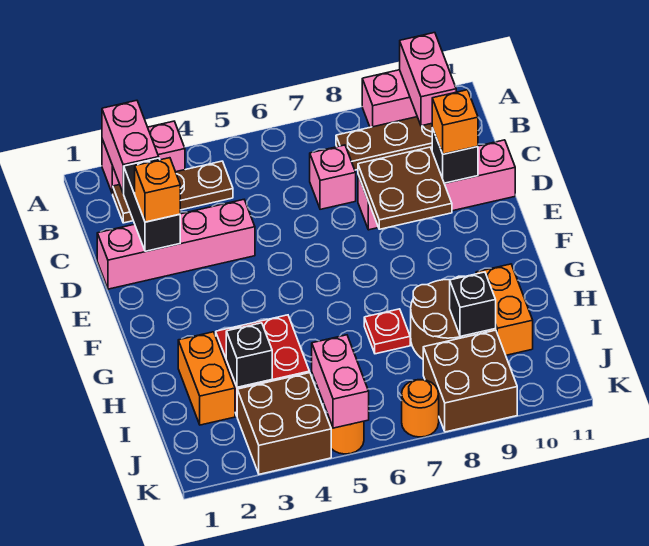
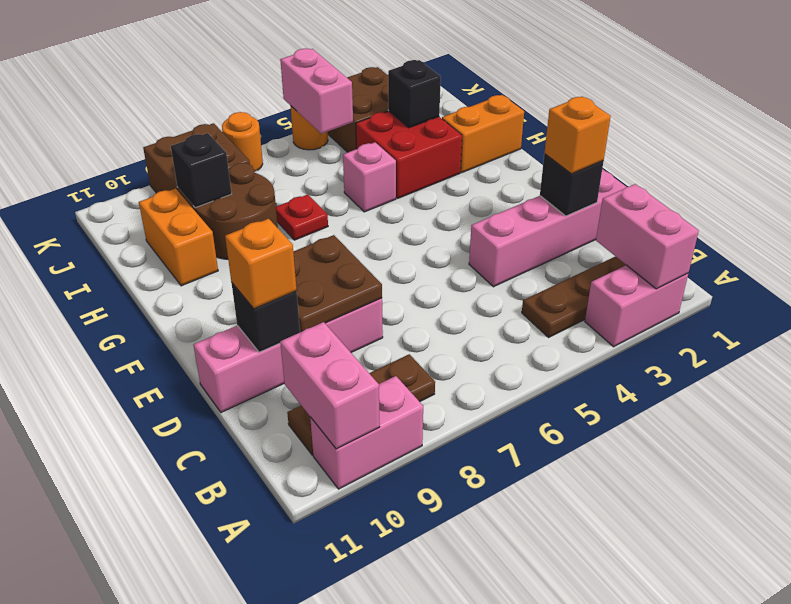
black 1x2 brick [123,158,180,251] -> black 1x1 brick [540,154,604,216]
pink 1x1 brick [310,145,356,209] -> pink 1x1 brick moved to [343,142,396,212]
orange 1x2 brick [178,332,235,425] -> orange 1x2 brick turned to [442,95,524,173]

